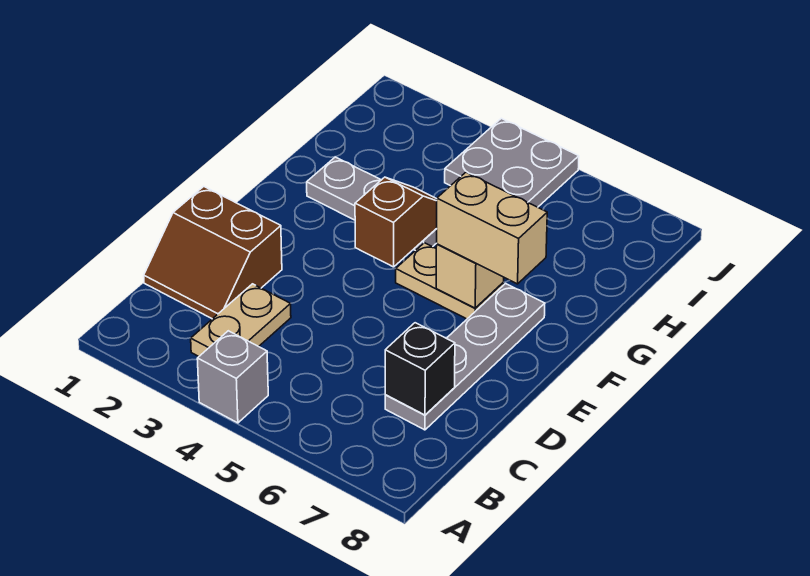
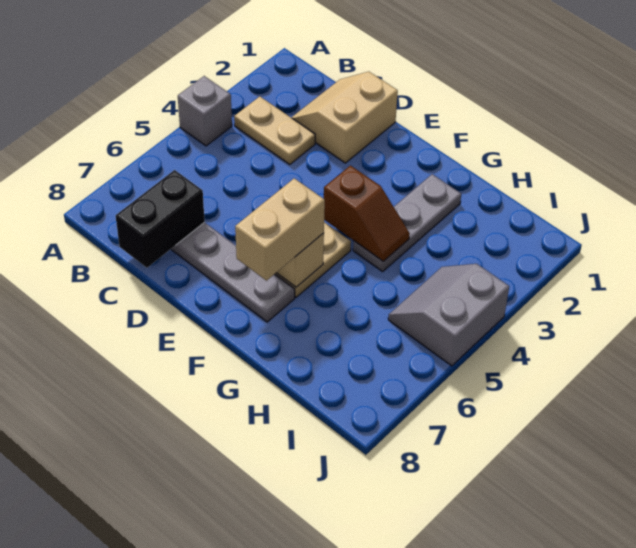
brown 2x2 slope [144,186,282,319] -> tan 2x2 slope [291,72,398,163]
black 1x1 brick [385,323,455,415] -> black 1x2 brick [116,170,205,268]
grey 2x2 plate [445,118,579,207] -> grey 2x2 slope [388,264,509,366]

